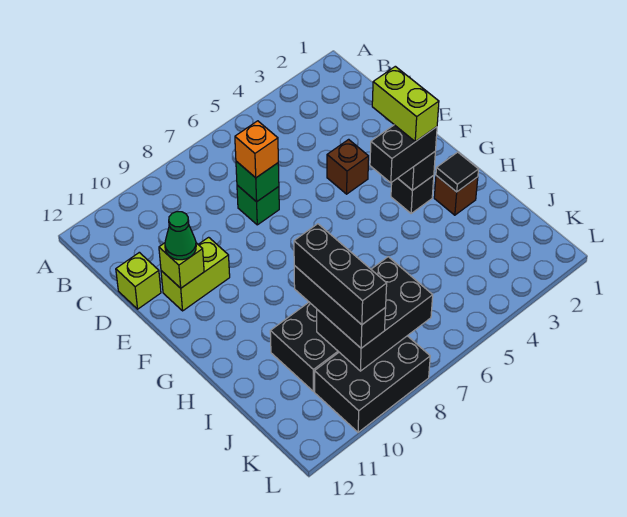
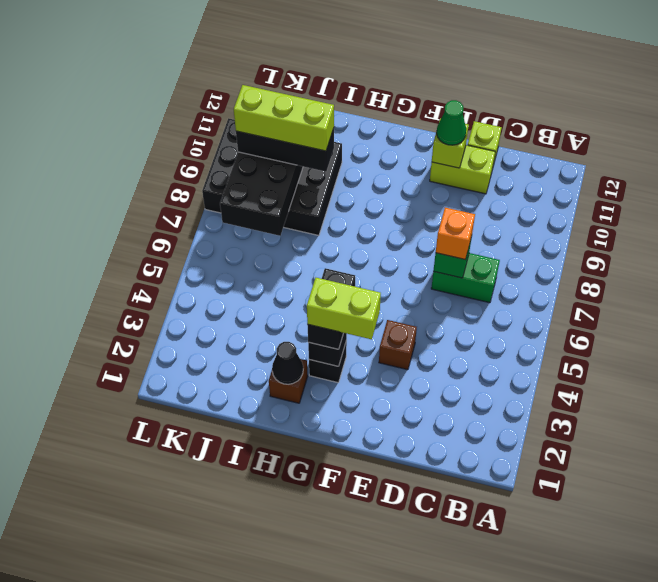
green 1x1 brick [237,185,279,225] -> green 1x2 brick [431,253,500,303]
lime 1x2 brick [161,237,230,311] -> lime 1x2 brick turned to [430,145,495,194]
black 1x1 tile [436,152,479,192] -> black 1x1 cone [272,342,303,384]
black 1x3 brick [294,224,387,325] -> lime 1x3 brick [234,85,334,151]

